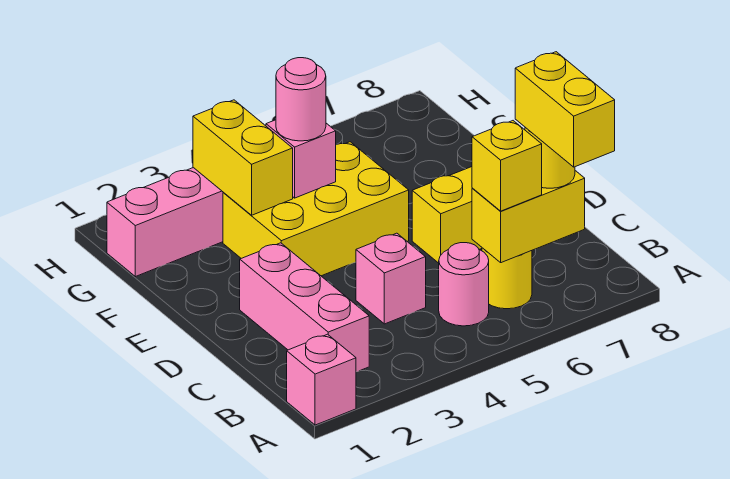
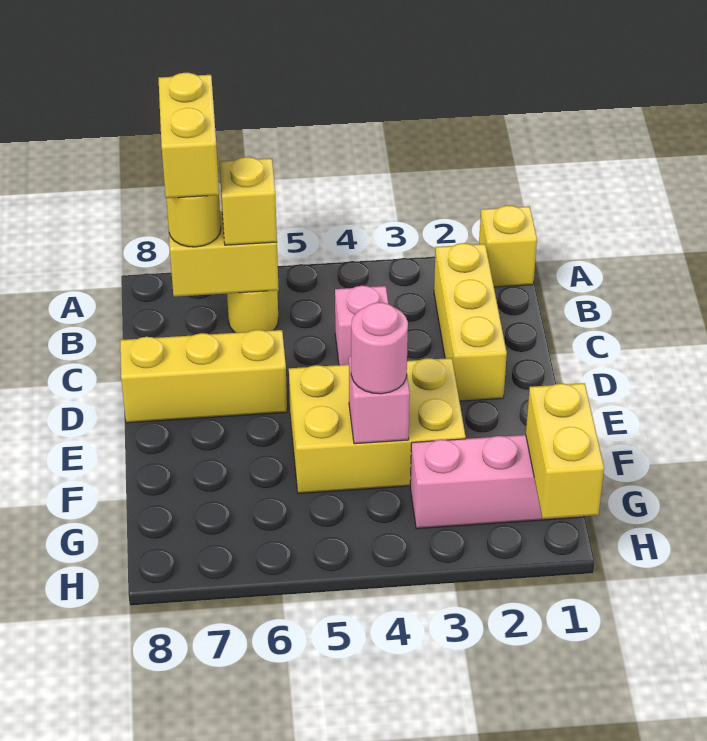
pink 1x1 brick [287,334,356,425] -> yellow 1x1 brick [479,205,537,287]
pink 1x3 brick [240,243,369,372] -> yellow 1x3 brick [434,243,507,401]
pink 1x1 round brick [439,243,489,326] -> none
yellow 1x2 brick [193,100,293,215] -> yellow 1x2 brick moved to [526,383,604,519]

